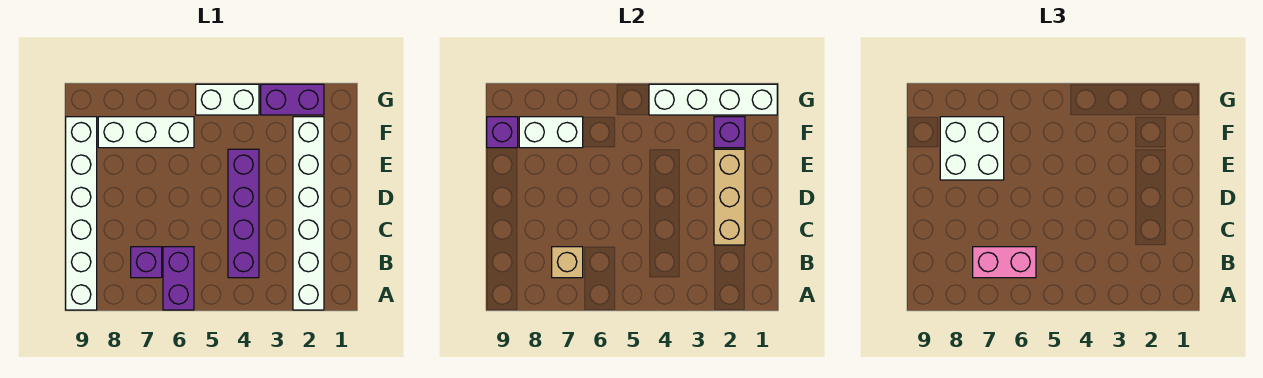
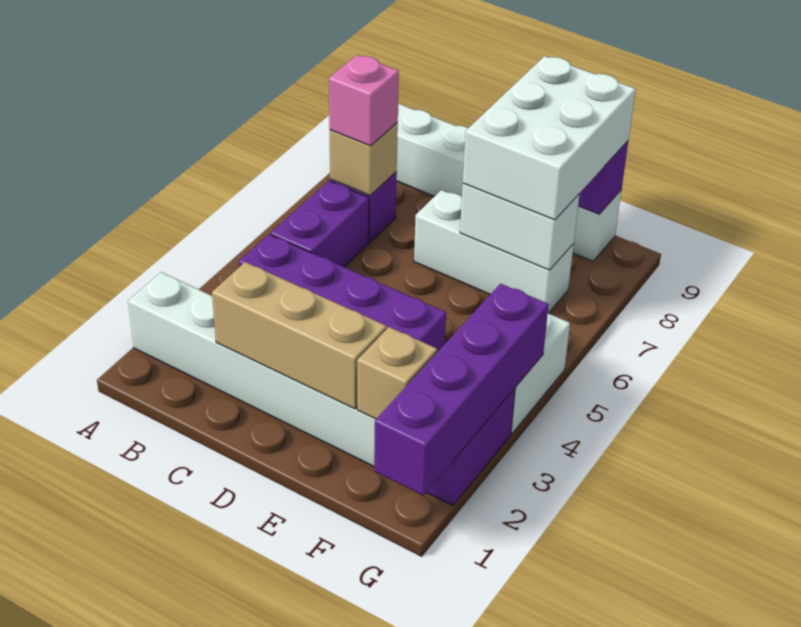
purple 1x2 brick [163,247,194,310] -> purple 1x2 brick turned to [271,181,369,267]
pink 1x2 brick [973,247,1036,278] -> pink 1x1 brick [329,55,399,146]
white 2x2 brick [940,117,1004,180] -> white 2x3 brick [463,56,636,220]
purple 1x1 brick [714,117,745,148] -> tan 1x1 brick [357,327,437,419]
white 1x3 brick [98,117,194,148] -> white 1x3 brick turned to [414,190,574,313]
white 1x2 brick [519,117,583,148] -> white 1x2 brick turned to [460,183,580,270]
white 1x4 brick [649,84,777,115] -> purple 1x4 brick [374,284,549,496]

